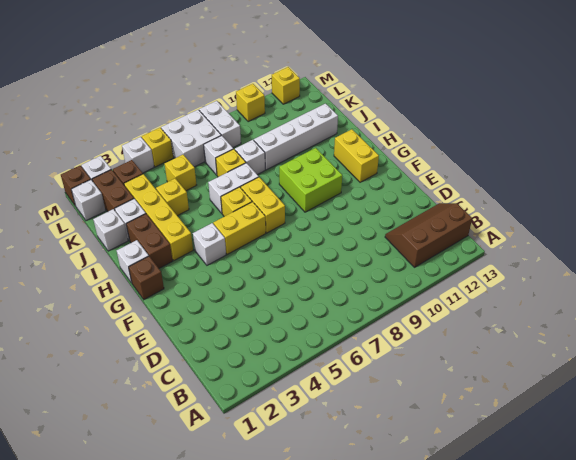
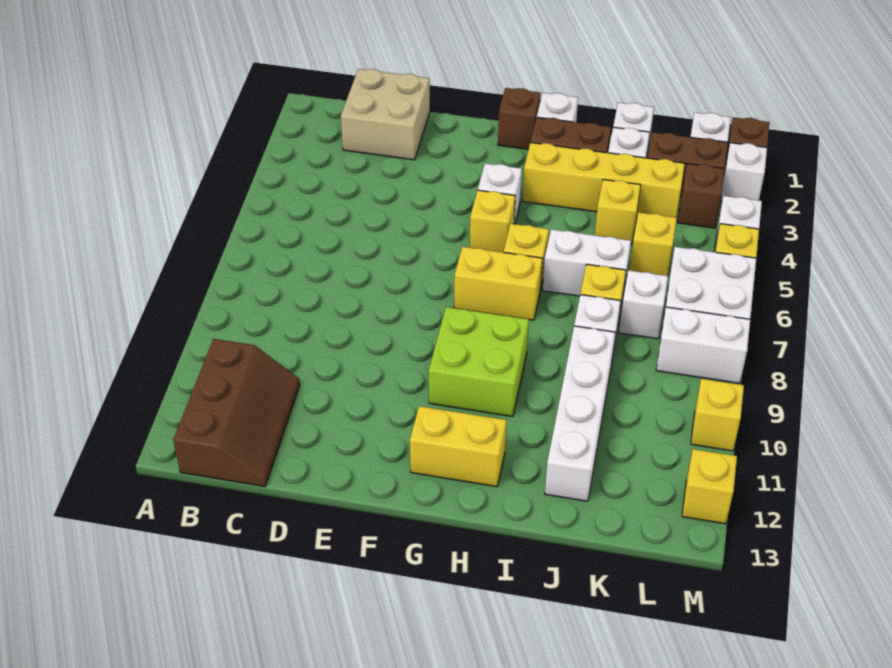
none -> tan 2x2 brick [341,69,430,160]
yellow 1x2 brick [213,202,266,255] -> yellow 1x1 brick [470,190,515,252]
white 1x2 brick [208,163,259,213] -> white 1x2 brick turned to [543,229,631,300]

